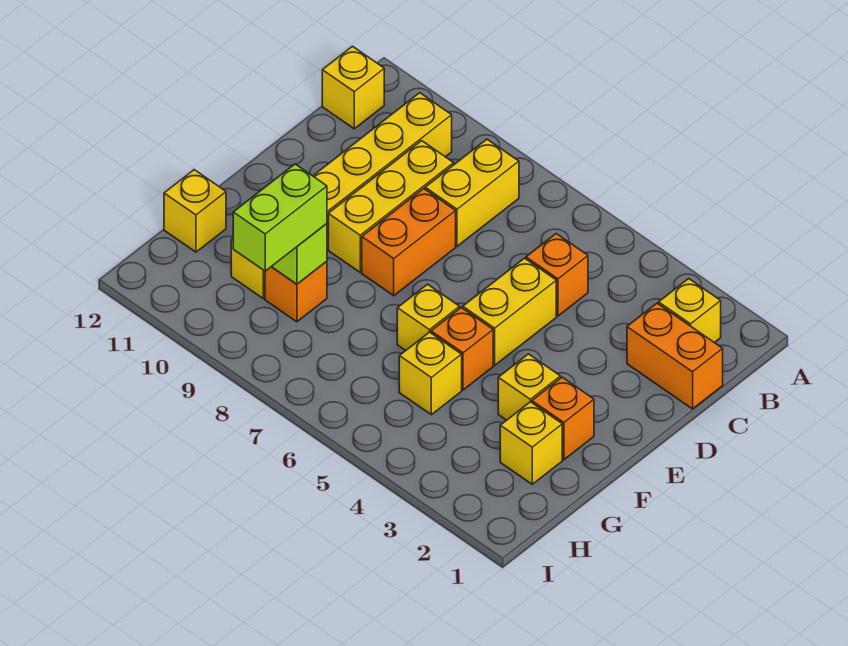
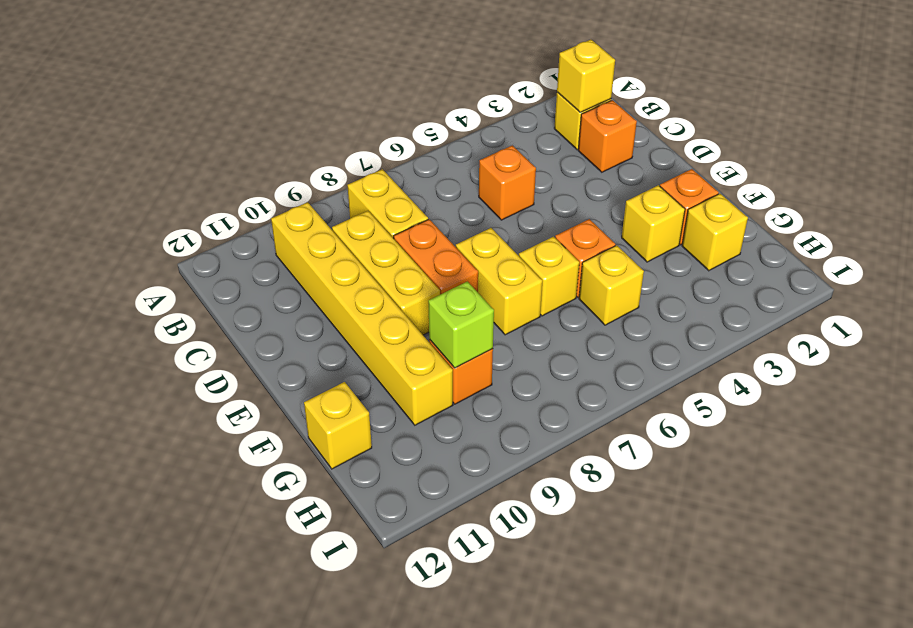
yellow 1x1 brick [322,46,384,129] -> yellow 1x1 brick moved to [557,40,615,112]
orange 1x2 brick [627,303,723,409] -> orange 1x1 brick [578,100,637,172]
yellow 1x2 brick [463,258,556,365] -> yellow 1x2 brick moved to [456,228,542,335]
lime 1x2 brick [233,164,327,271] -> none

